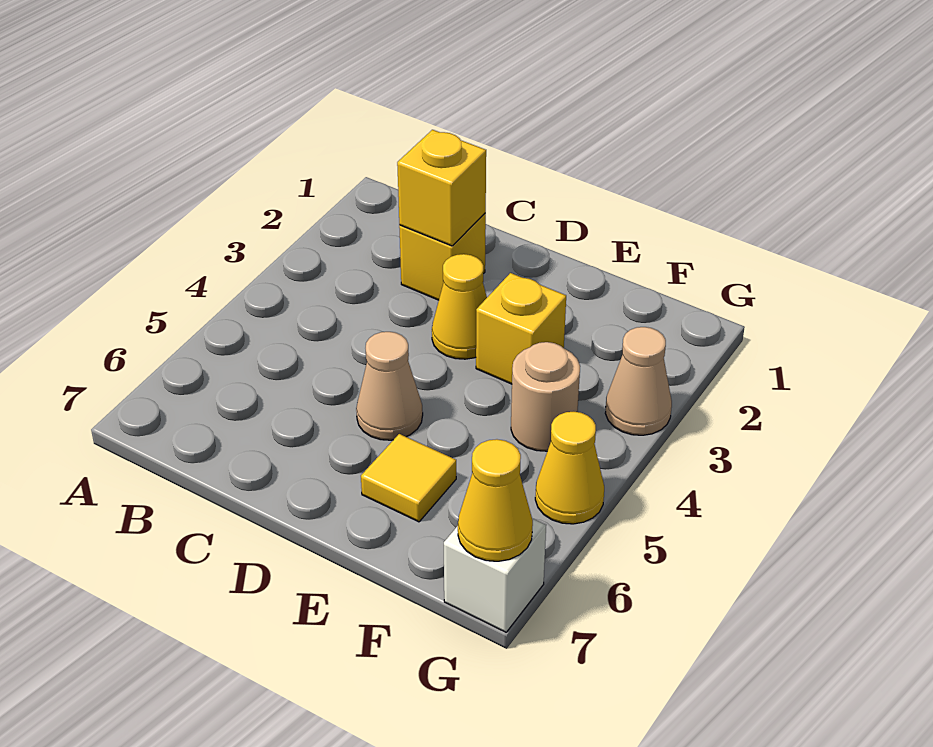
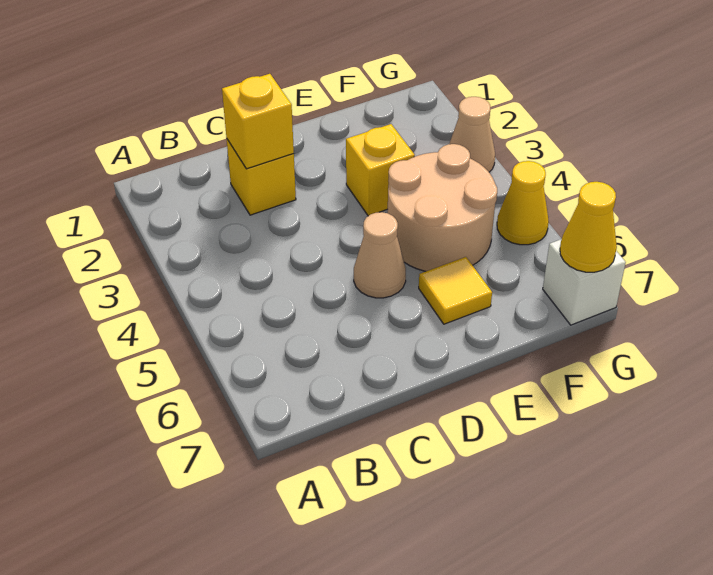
yellow 1x1 cone [432,254,487,359] -> none
tan 1x1 round brick [511,342,580,451] -> tan 2x2 round brick [388,144,497,271]

